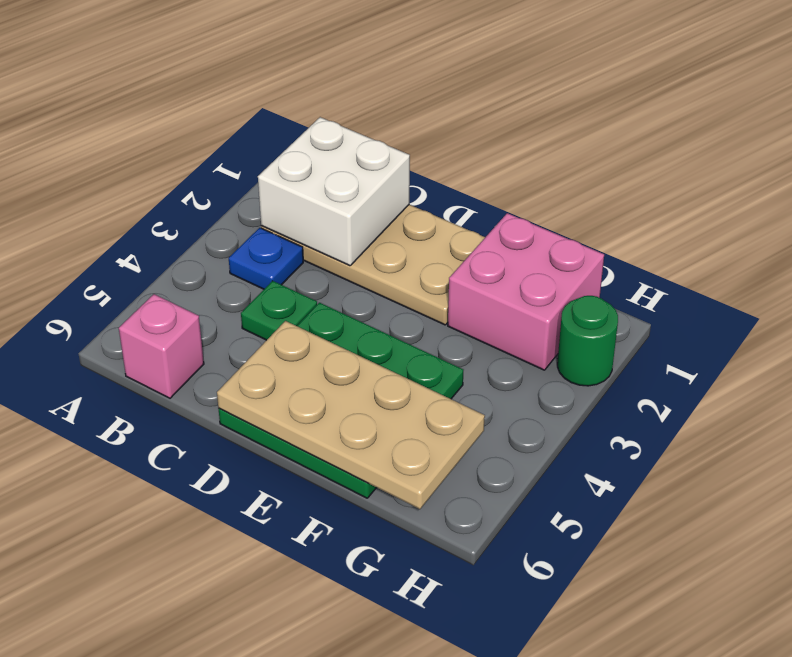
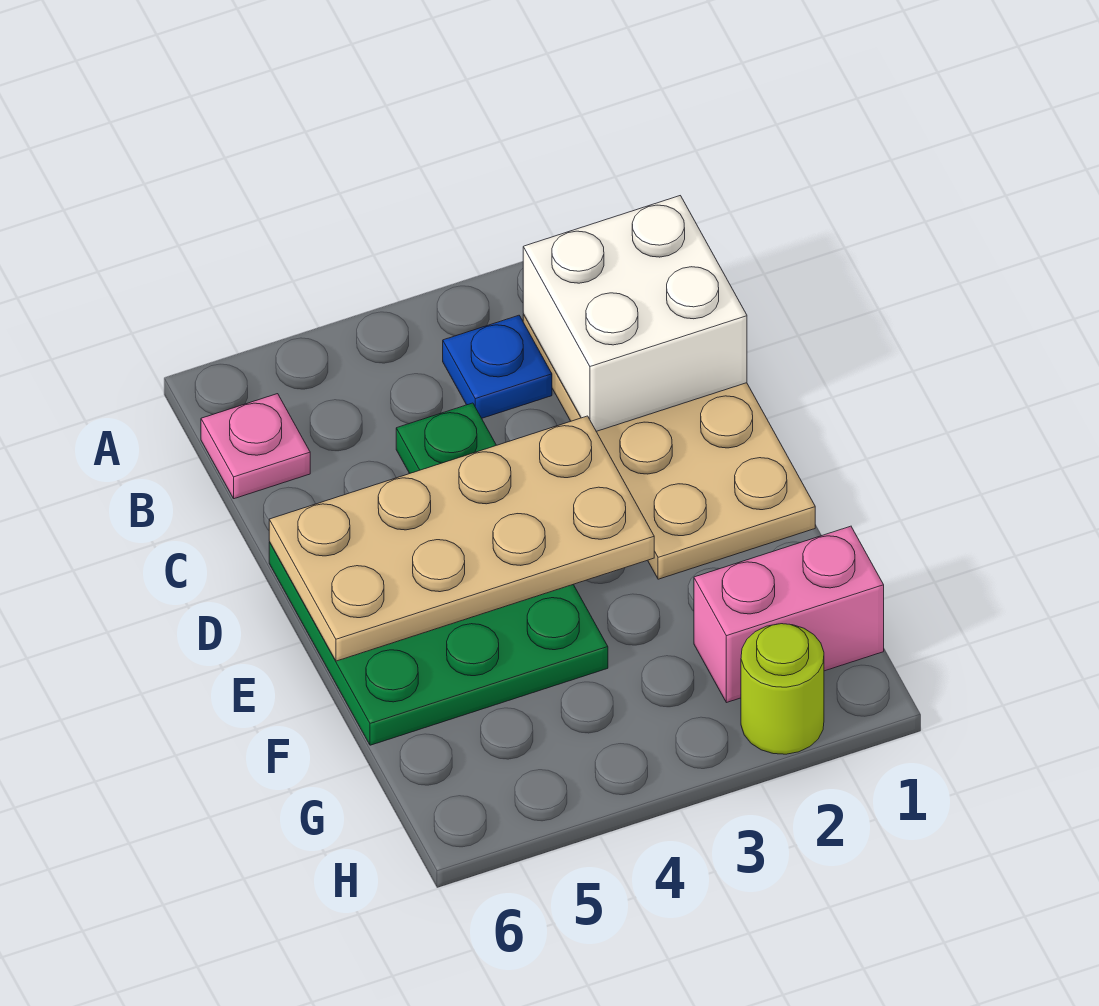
pink 1x1 brick [119,294,204,398] -> pink 1x1 plate [201,394,310,499]
tan 2x4 plate [217,321,485,509] -> tan 2x4 plate turned to [269,416,654,661]
pink 2x2 brick [448,213,604,370] -> pink 1x2 brick [694,526,884,703]
green 1x1 round brick [557,296,618,386] -> lime 1x1 round brick [741,624,824,754]

